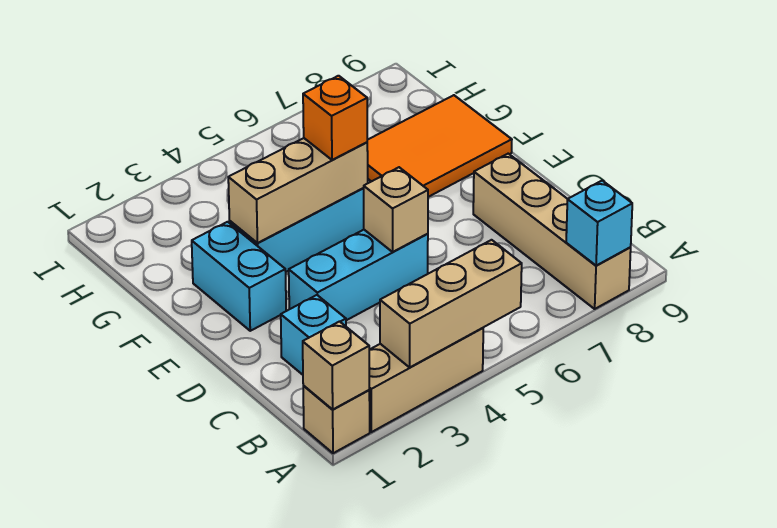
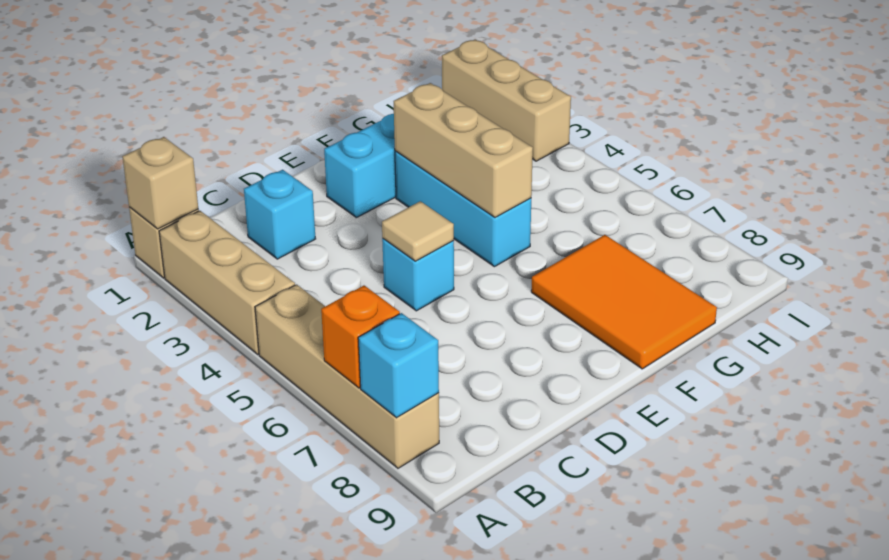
tan 1x3 brick [380,240,522,367] -> tan 1x3 brick moved to [442,39,571,161]
tan 1x4 brick [473,154,631,309] -> tan 1x4 brick turned to [255,285,439,468]
cyan 1x3 brick [289,230,428,320] -> cyan 1x1 brick [382,239,454,311]
tan 1x1 brick [364,167,428,252] -> tan 1x1 tile [382,201,454,261]
orange 1x1 brick [303,76,367,160] -> orange 1x1 brick moved to [321,286,400,388]

